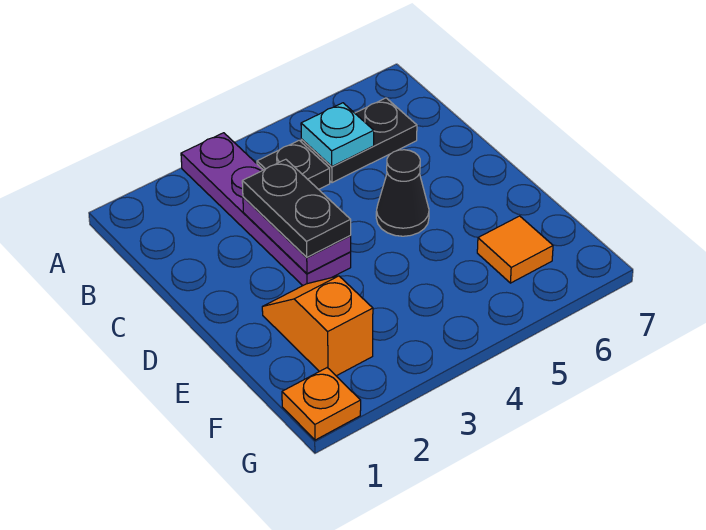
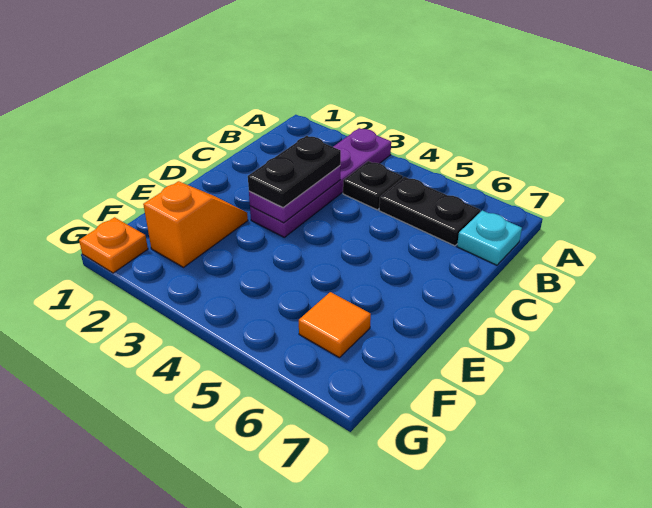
cyan 1x1 plate [301,103,374,166] -> cyan 1x1 plate moved to [457,210,522,265]
black 1x1 cone [376,150,429,236] -> none

